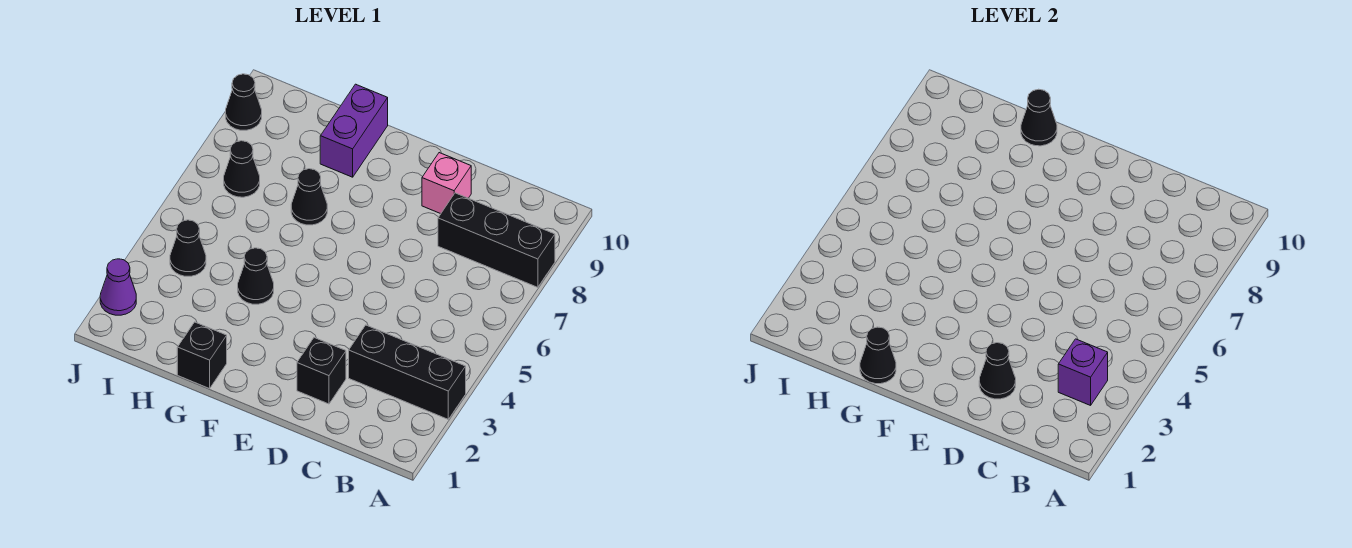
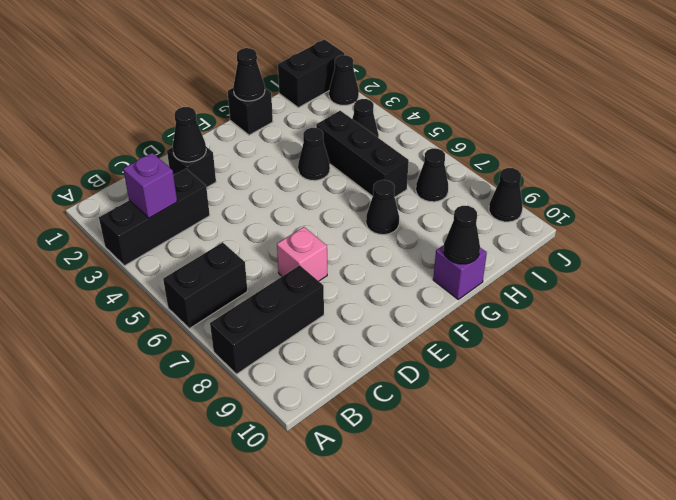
none -> black 1x2 brick [163,242,248,329]
pink 1x1 brick [422,153,471,214] -> pink 1x1 brick moved to [277,227,327,281]
purple 1x2 brick [320,84,388,177] -> purple 1x1 brick [433,245,487,299]
none -> black 1x3 brick [316,111,409,197]
none -> black 1x2 brick [278,39,344,108]
purple 1x1 cone [100,259,136,315] -> black 1x1 cone [329,55,359,105]

